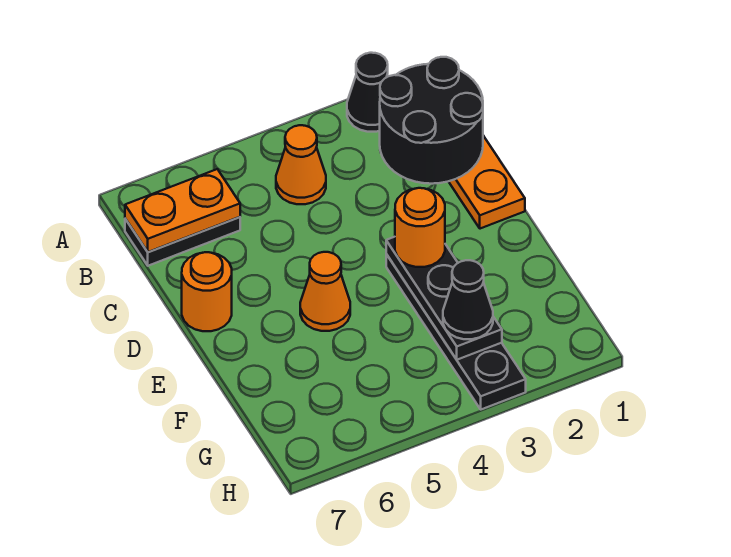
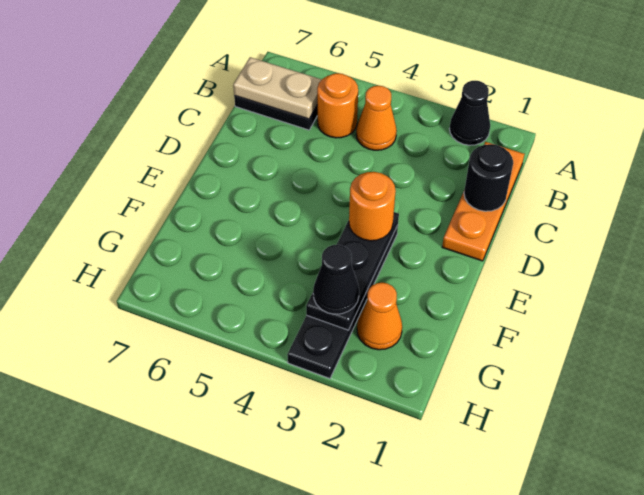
black 2x2 round brick [380,57,483,184] -> black 1x1 round brick [464,144,513,211]
orange 1x2 plate [125,169,240,252] -> tan 1x2 plate [233,57,322,119]
orange 1x1 round brick [182,252,232,331] -> orange 1x1 round brick moved to [317,73,358,138]
orange 1x1 cone [300,252,350,331] -> orange 1x1 cone moved to [357,283,402,350]

